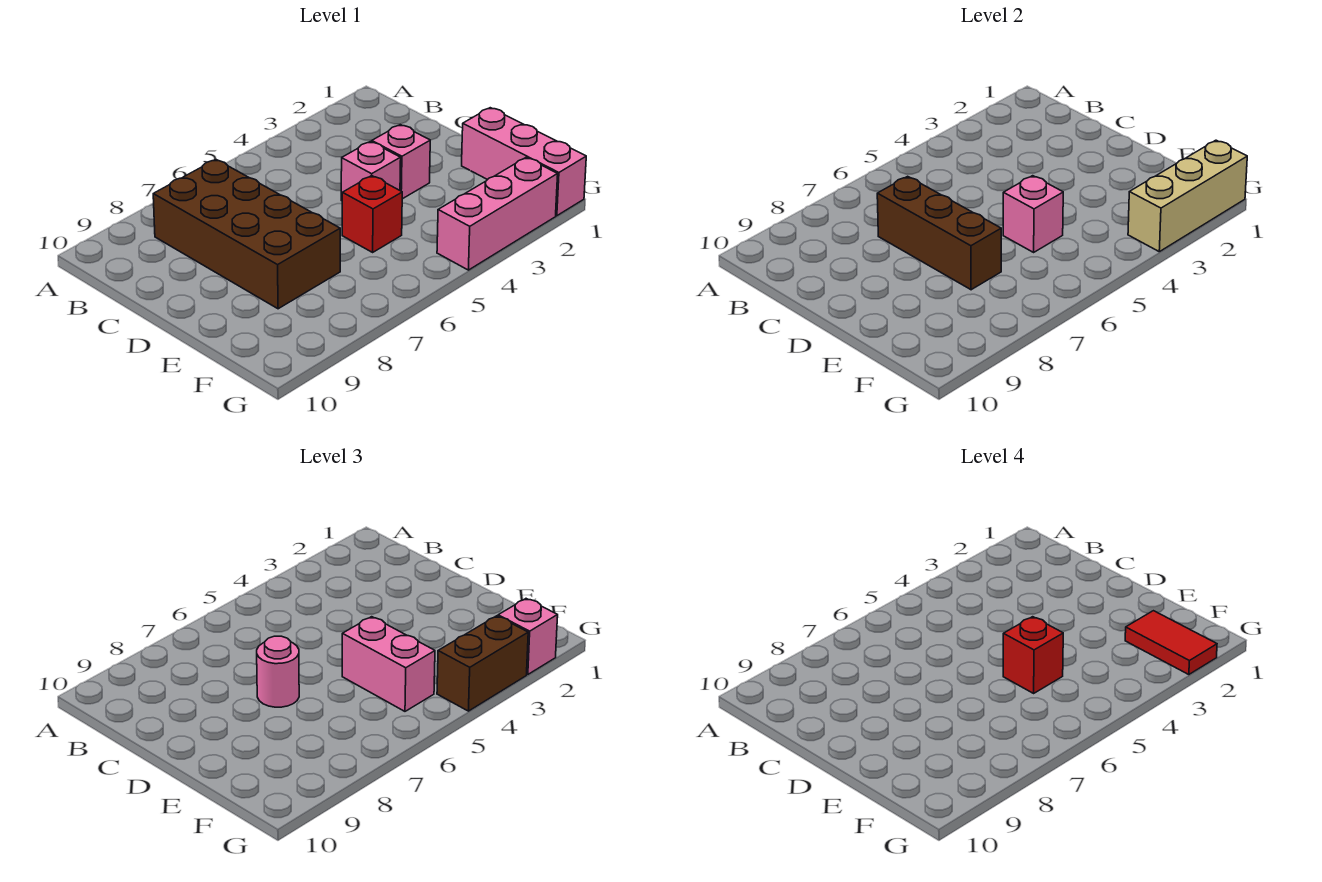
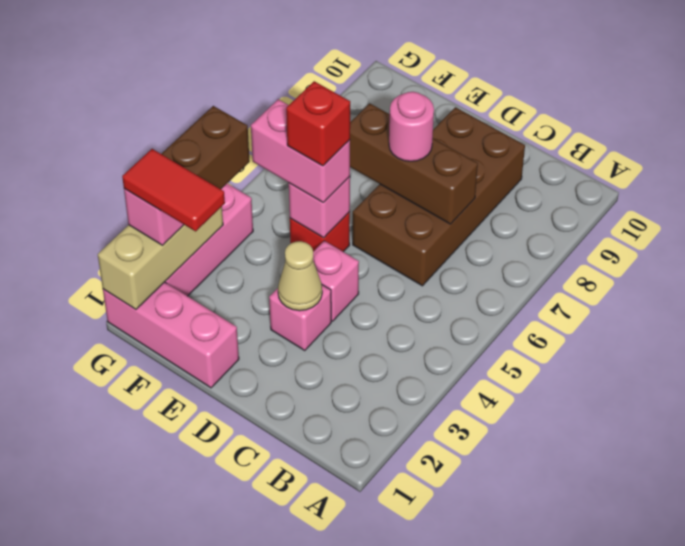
brown 2x4 brick [153,159,340,309] -> brown 2x4 brick turned to [353,107,525,286]
none -> tan 1x1 cone [278,241,322,311]

